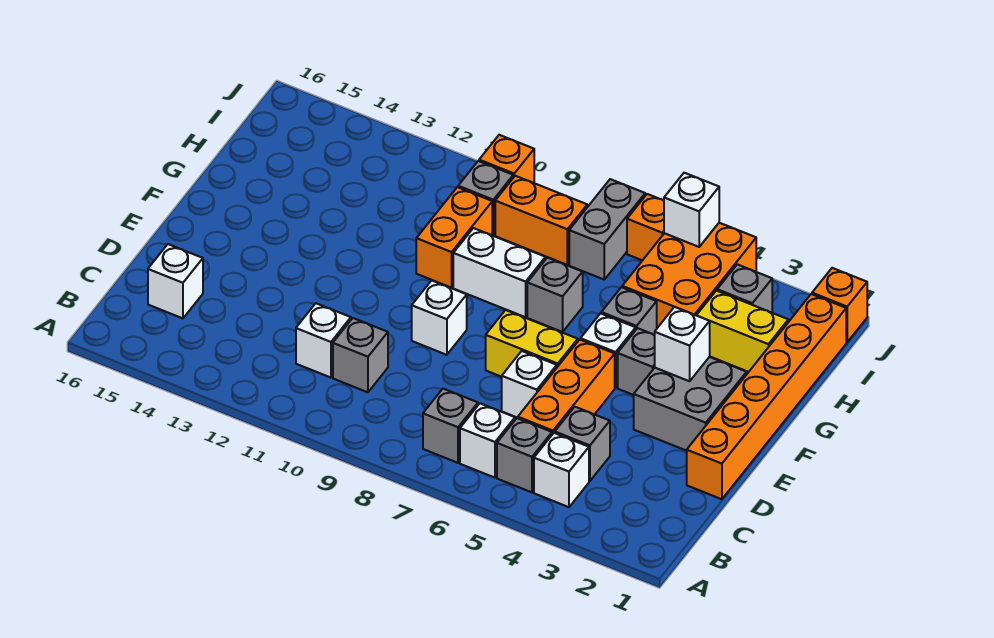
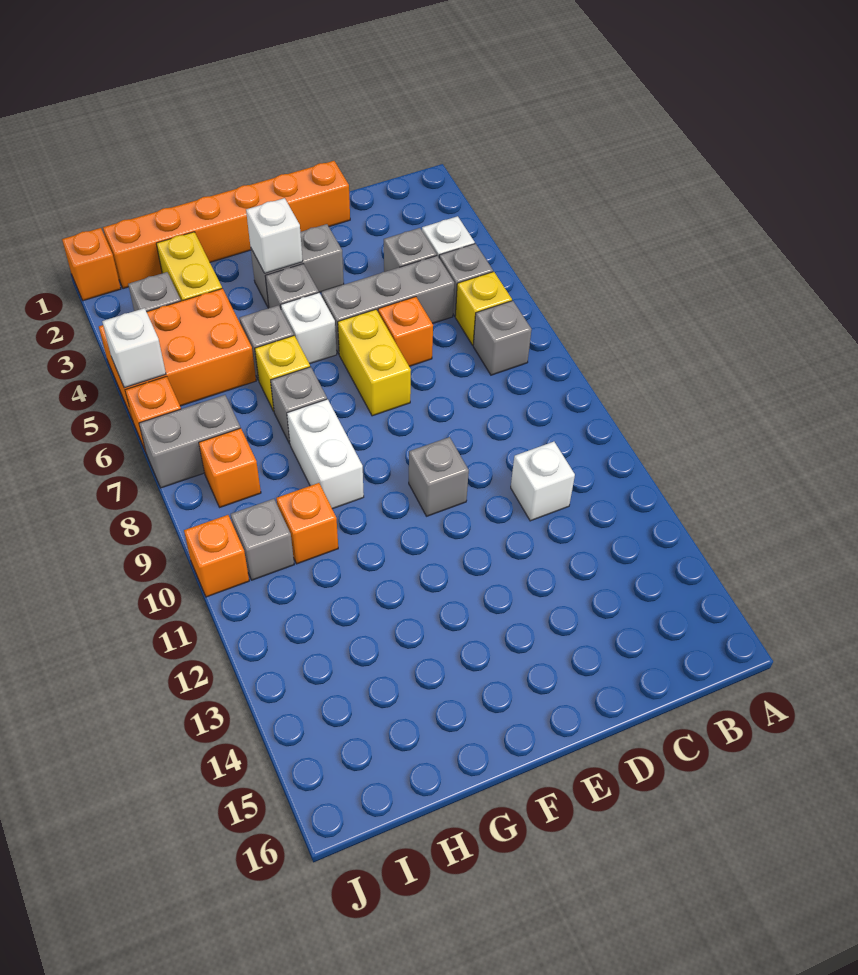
white 1x1 brick [460,403,515,478] -> yellow 1x1 brick [455,272,512,345]
orange 1x3 brick [518,340,615,434] -> grey 1x3 brick [321,256,454,354]
grey 1x1 brick [333,318,388,392] -> grey 1x1 brick moved to [409,437,469,516]
white 1x1 brick [148,244,203,318] -> none
white 1x1 brick [502,351,557,418] -> orange 1x1 brick [378,297,433,366]
grey 2x2 brick [634,357,747,451] -> grey 1x2 brick [251,224,344,308]
white 1x1 brick [412,280,467,355] -> none
none -> yellow 1x1 brick [255,336,310,411]
orange 1x2 brick [416,187,492,288] -> orange 1x1 brick [276,483,338,564]
orange 1x2 brick [495,176,587,265] -> orange 1x1 brick [199,428,261,507]

